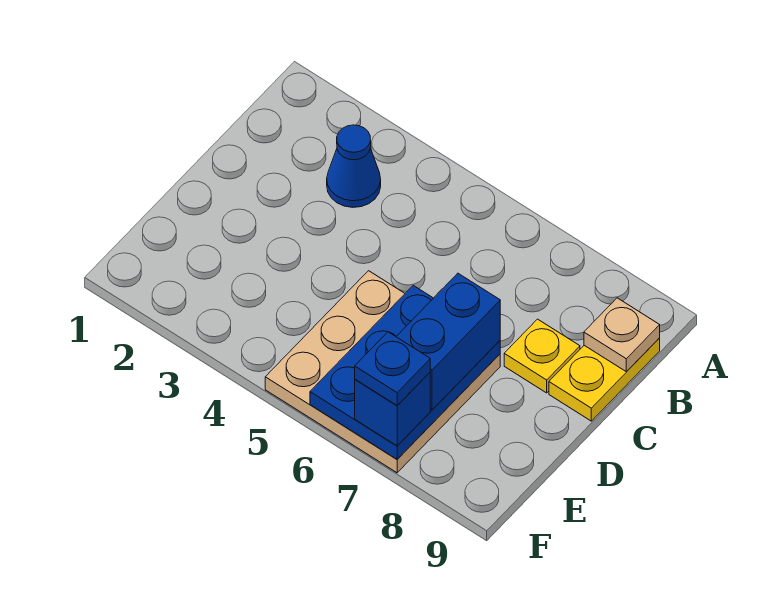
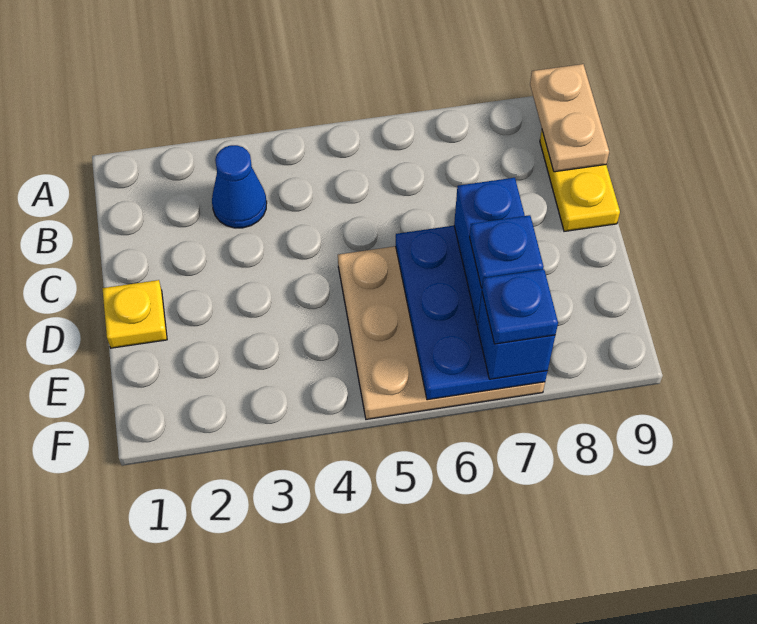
tan 1x1 plate [584,298,660,372] -> tan 1x2 plate [530,64,609,172]
yellow 1x1 plate [504,319,580,393] -> yellow 1x1 plate moved to [102,280,167,348]
none -> blue 1x1 plate [470,215,544,288]

